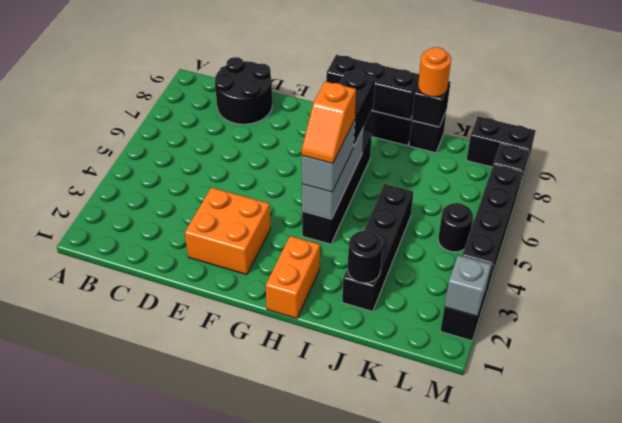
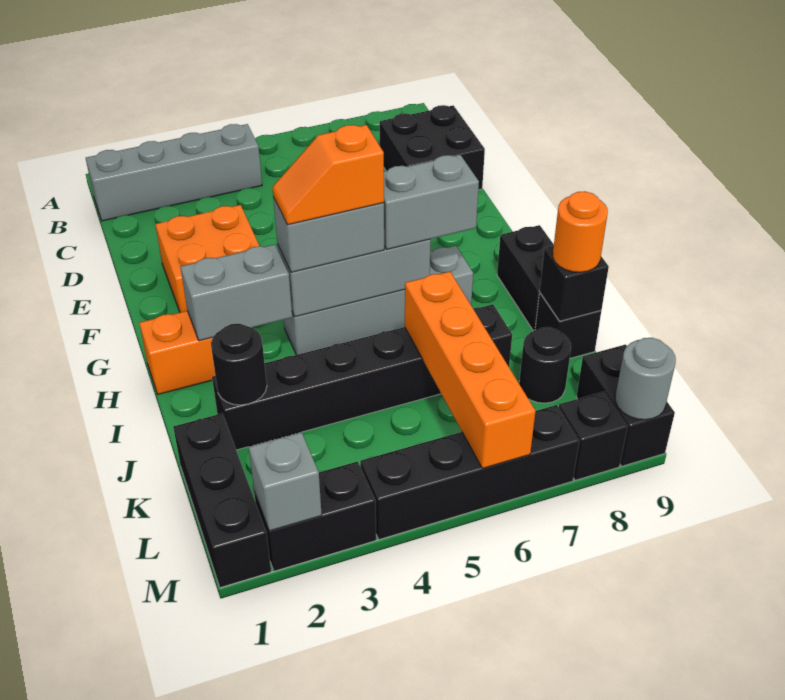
none -> grey 1x4 brick [86,124,262,221]
black 2x2 round brick [215,57,272,124] -> black 2x2 brick [380,105,485,190]
black 1x3 brick [326,55,419,120] -> black 1x3 brick moved to [173,413,271,588]
none -> grey 1x2 brick [181,244,292,341]
black 1x4 brick [302,132,372,244] -> grey 1x4 brick [284,246,473,355]
black 1x2 brick [339,71,375,146] -> grey 1x2 brick [384,155,479,249]
black 1x4 brick [342,184,413,312] -> black 1x6 brick [212,304,512,450]
none -> orange 1x4 brick [405,272,535,468]
black 1x1 round brick [438,203,473,252] -> black 1x1 round brick moved to [519,327,571,403]
none -> grey 1x1 round brick [615,338,676,420]

